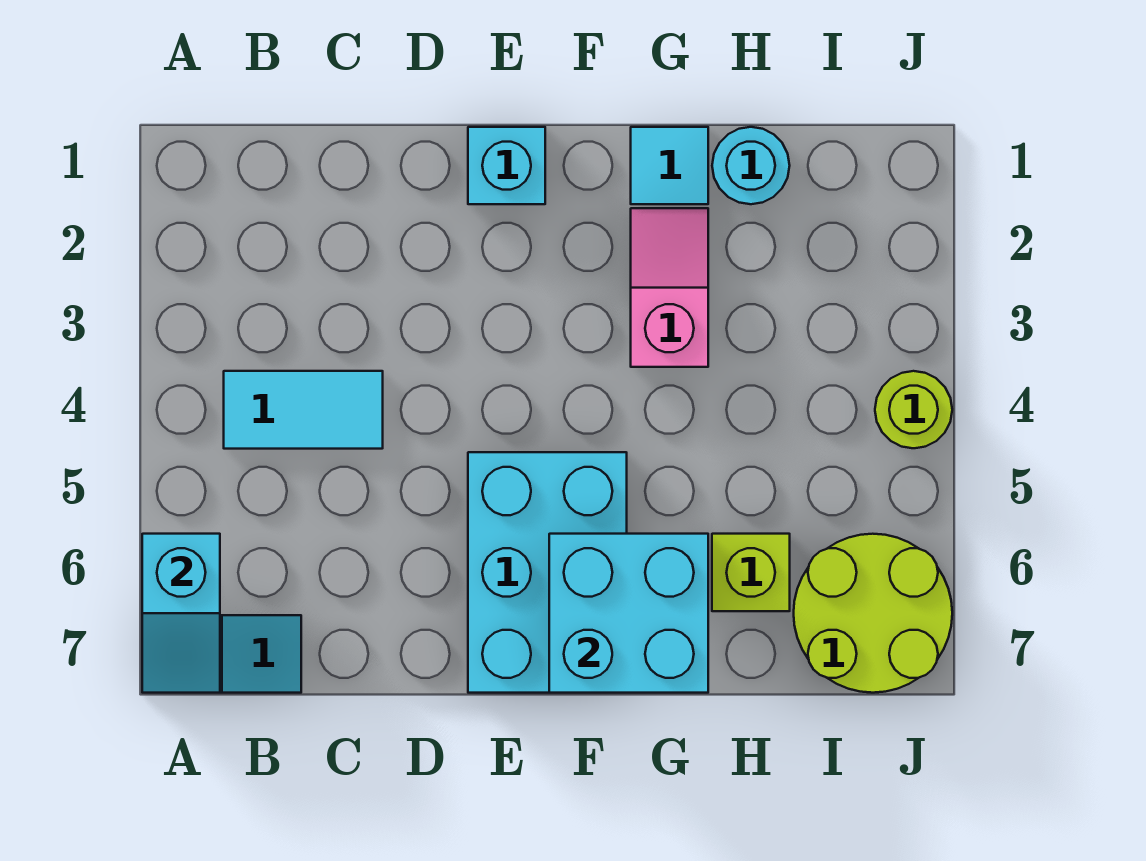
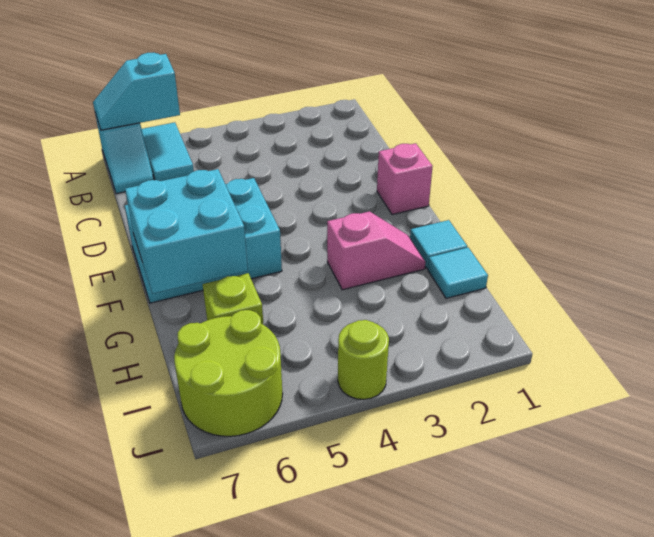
cyan 1x2 tile [224,371,383,449] -> cyan 1x2 tile moved to [142,122,194,181]
cyan 1x1 brick [468,127,545,204] -> pink 1x1 brick [377,143,433,214]
cyan 1x1 round brick [712,127,790,204] -> cyan 1x1 tile [428,247,488,298]

